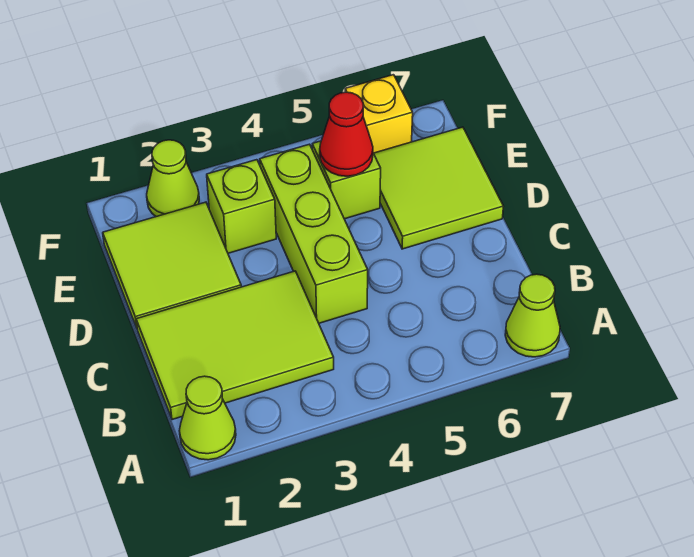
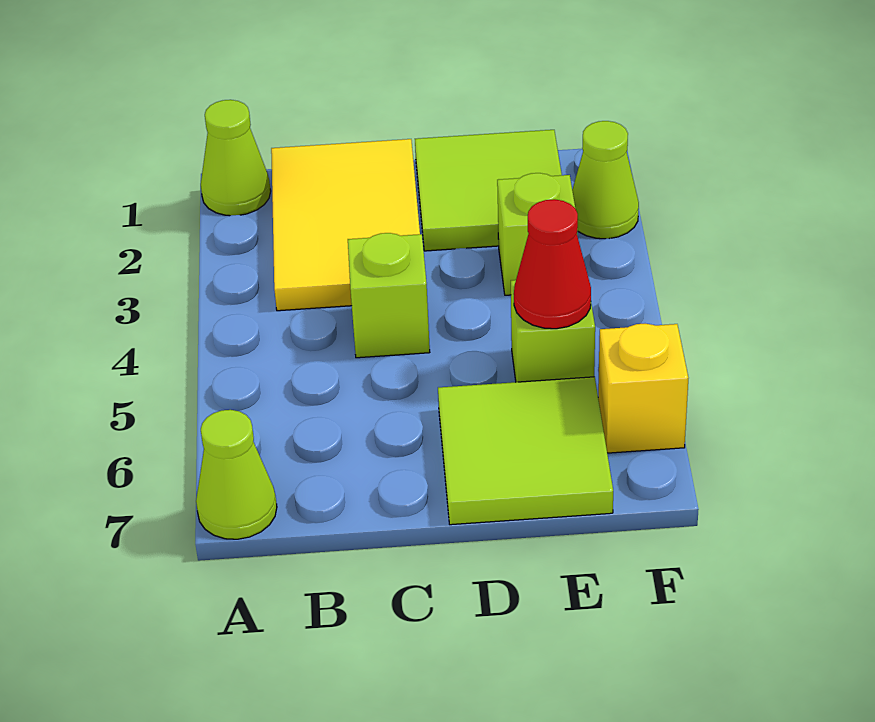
lime 2x3 tile [136,271,334,420] -> yellow 2x3 tile [271,139,420,311]
lime 1x3 brick [260,144,368,323] -> lime 1x1 brick [348,233,430,358]

